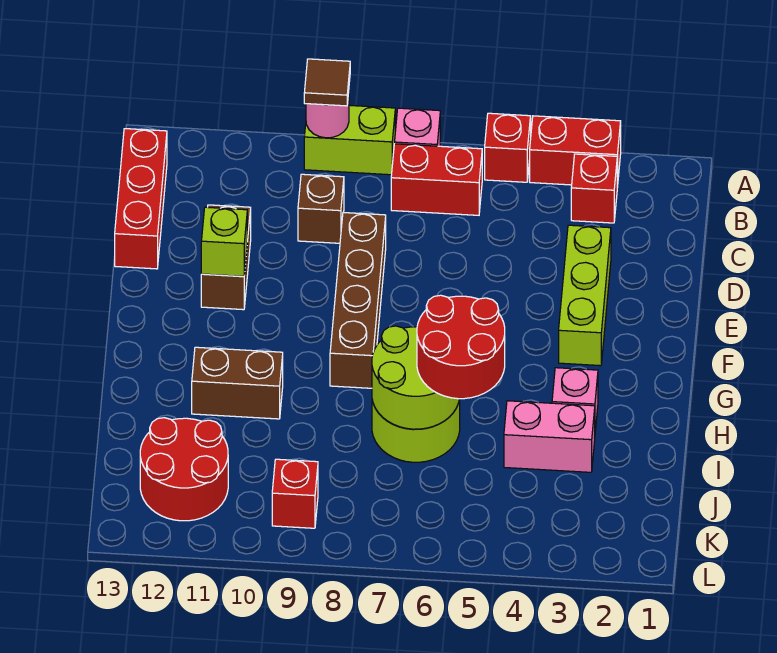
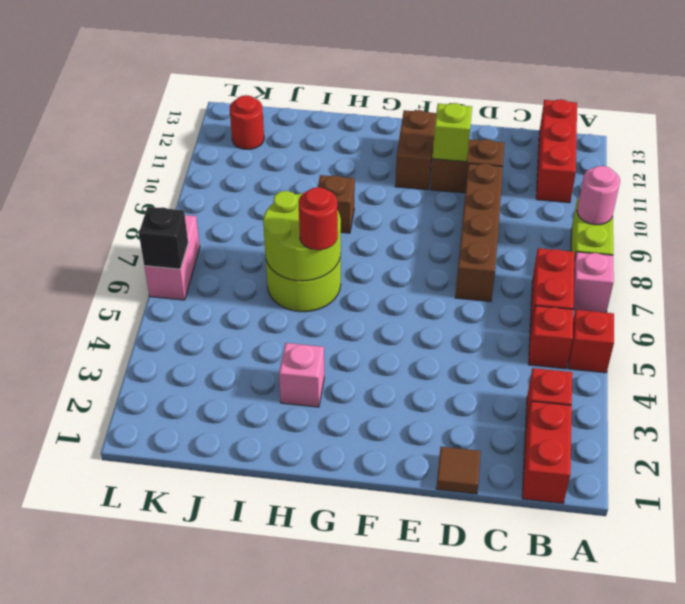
red 1x2 brick [530,116,621,187] -> red 1x2 brick moved to [522,401,572,503]
brown 1x1 tile [304,59,350,106] -> brown 1x1 tile moved to [436,447,481,494]
red 1x3 brick [115,129,167,269] -> red 1x3 brick turned to [536,99,577,203]
brown 1x1 brick [298,174,344,243] -> brown 1x1 brick moved to [318,175,355,233]
lime 1x3 brick [559,225,611,366] -> none
brown 1x4 brick [330,212,386,388] -> brown 1x4 brick turned to [455,164,503,302]
red 2x2 round brick [417,295,505,399] -> red 1x1 round brick [299,187,338,250]
brown 1x2 brick [192,347,283,419] -> brown 1x2 brick moved to [395,110,436,190]
pink 1x2 brick [504,401,595,472] -> pink 1x2 brick moved to [144,215,200,300]
red 2x2 round brick [140,418,228,521] -> red 1x1 round brick [230,95,264,149]
red 1x1 brick [272,459,318,528] -> red 1x1 brick moved to [529,306,573,369]
none -> black 1x1 brick [139,207,188,269]

